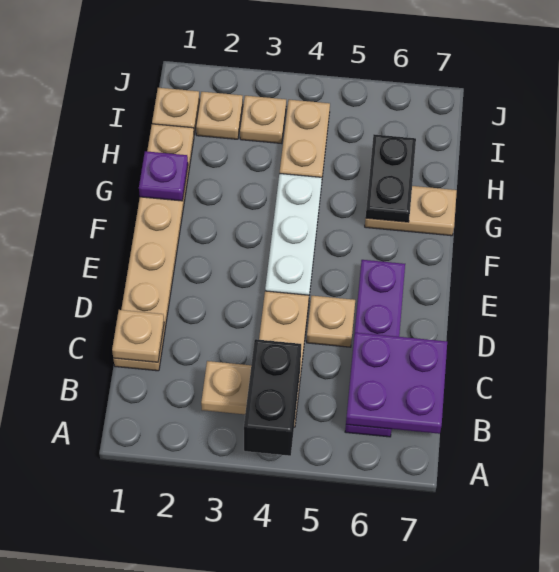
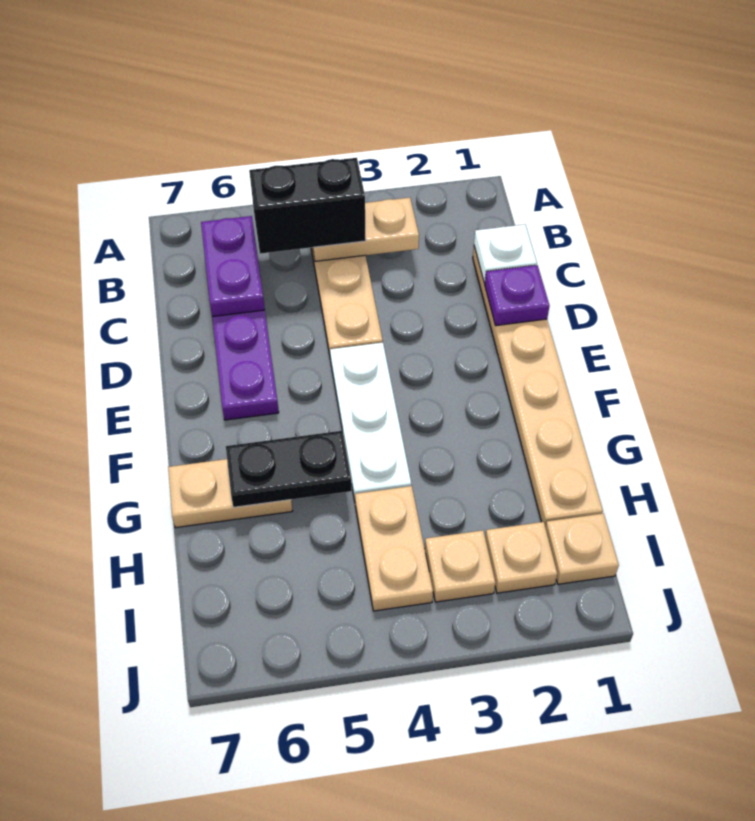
black 1x2 brick [244,339,301,456] -> black 1x2 brick turned to [249,158,366,254]
purple 2x2 plate [346,333,447,434] -> purple 1x2 plate [201,216,265,317]
tan 1x1 plate [112,310,164,362] -> white 1x1 plate [474,224,537,283]
tan 1x1 plate [307,296,355,347] -> none
purple 1x1 plate [139,151,188,201] -> purple 1x1 plate moved to [485,265,549,326]
black 1x2 plate [366,134,416,222] -> black 1x2 plate turned to [226,431,352,507]

